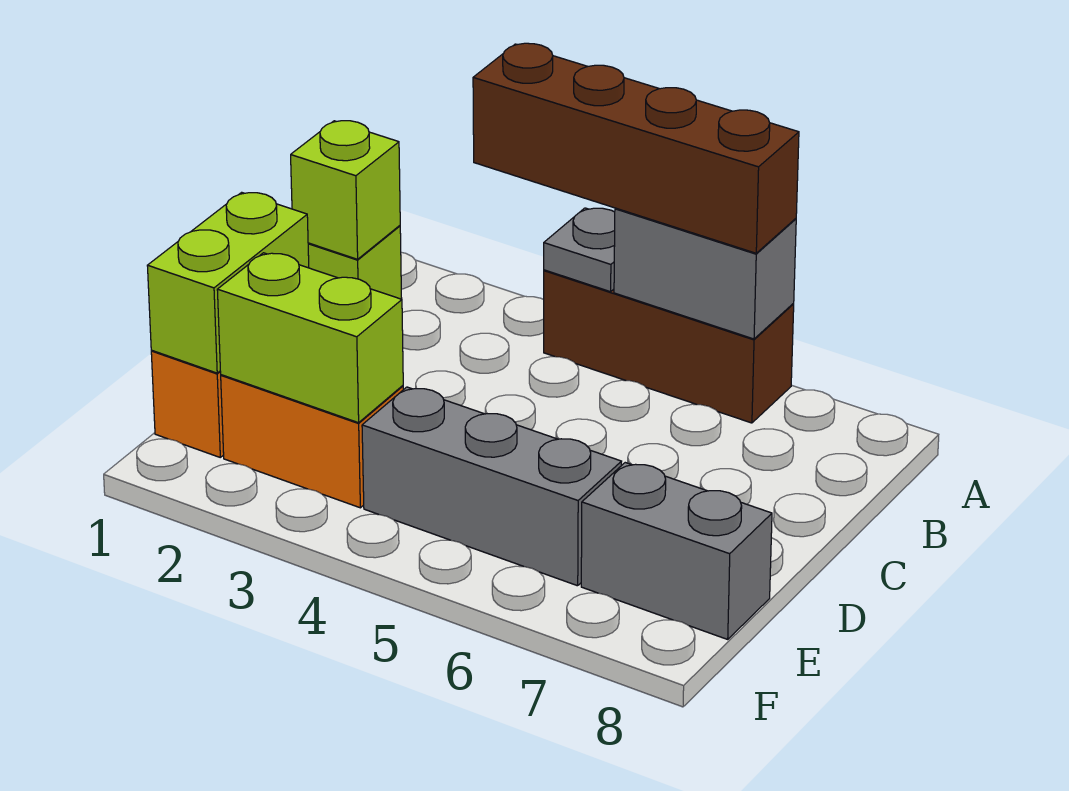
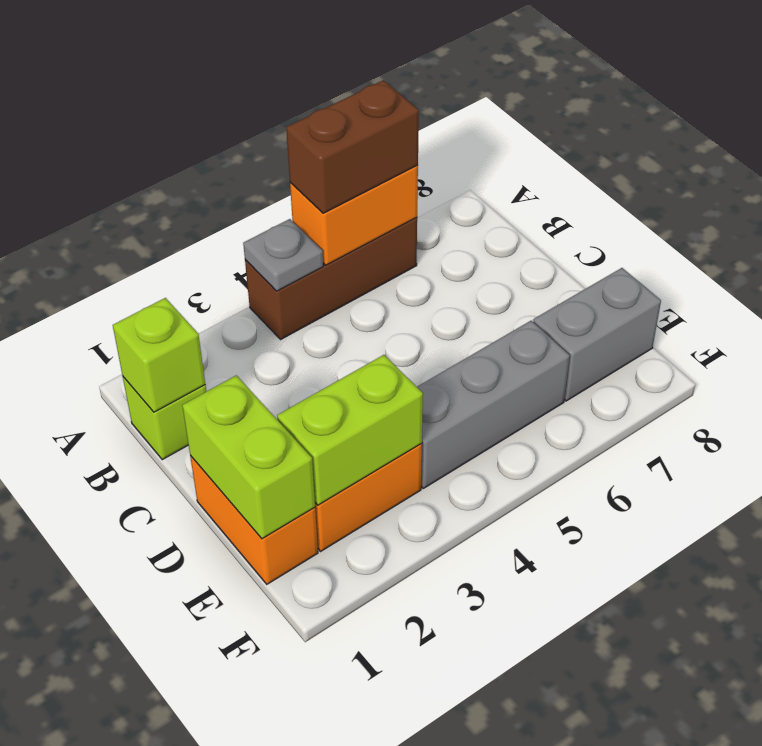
brown 1x4 brick [473,43,799,253] -> brown 1x2 brick [286,80,419,213]
grey 1x2 brick [614,208,796,339] -> orange 1x2 brick [290,165,418,265]

